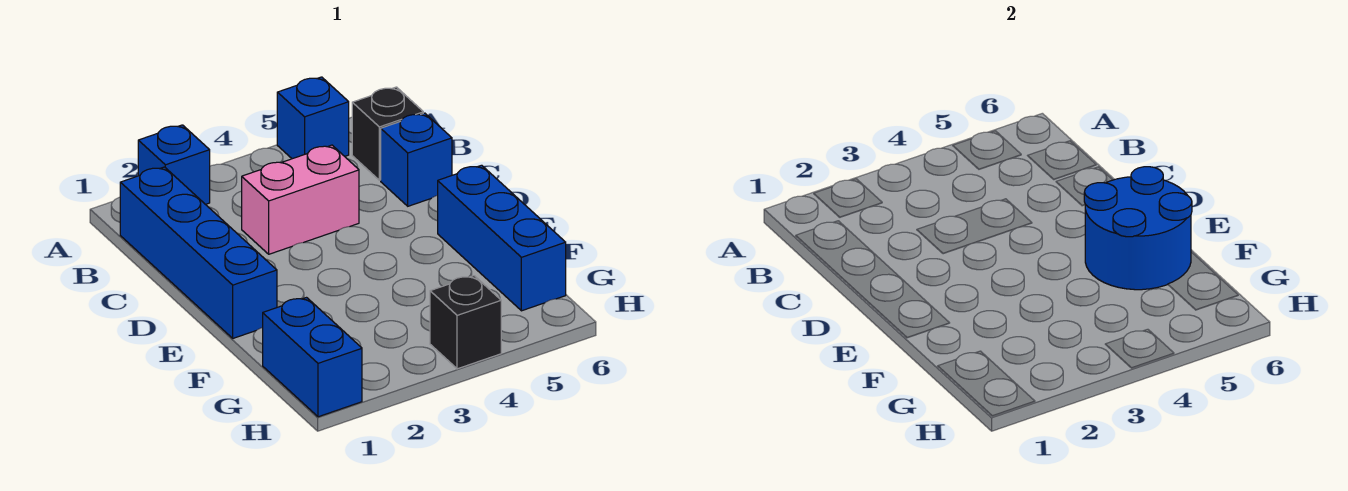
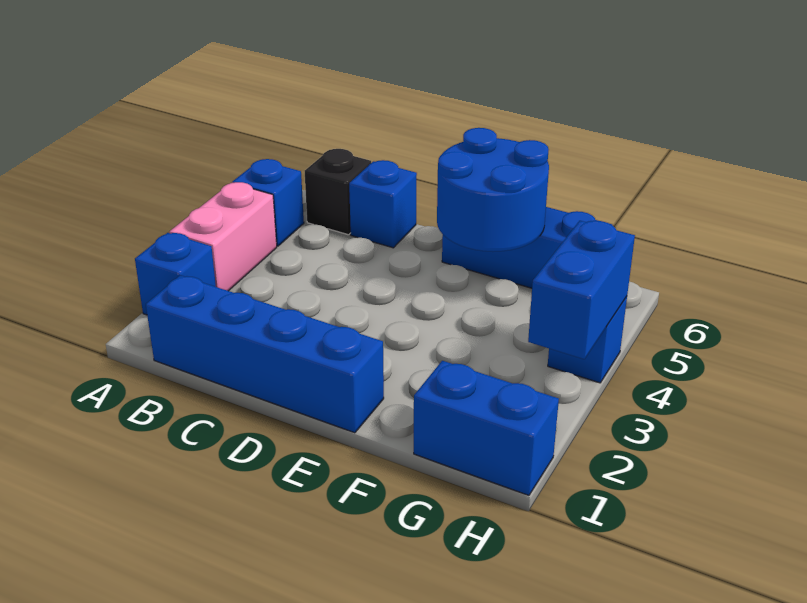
pink 1x2 brick [242,145,359,254] -> pink 1x2 brick moved to [169,182,277,291]
none -> blue 1x2 brick [528,221,635,359]
black 1x1 brick [430,276,501,369] -> blue 1x1 brick [548,297,627,383]

